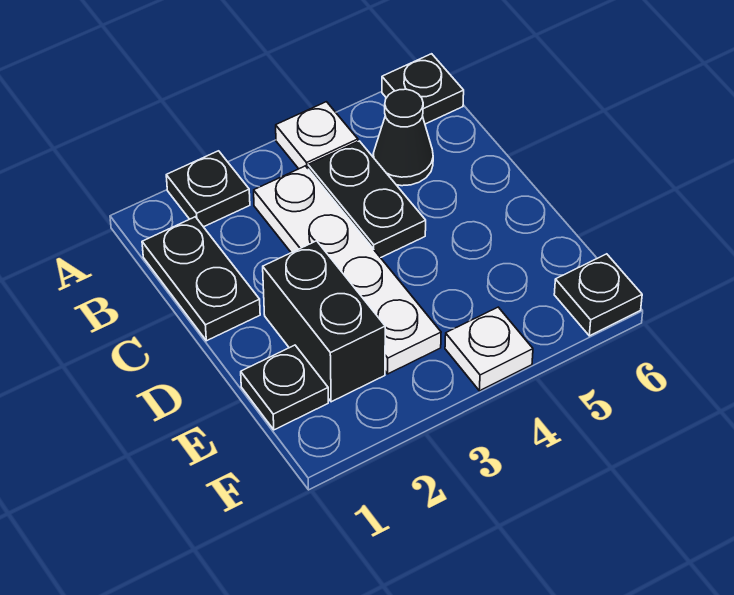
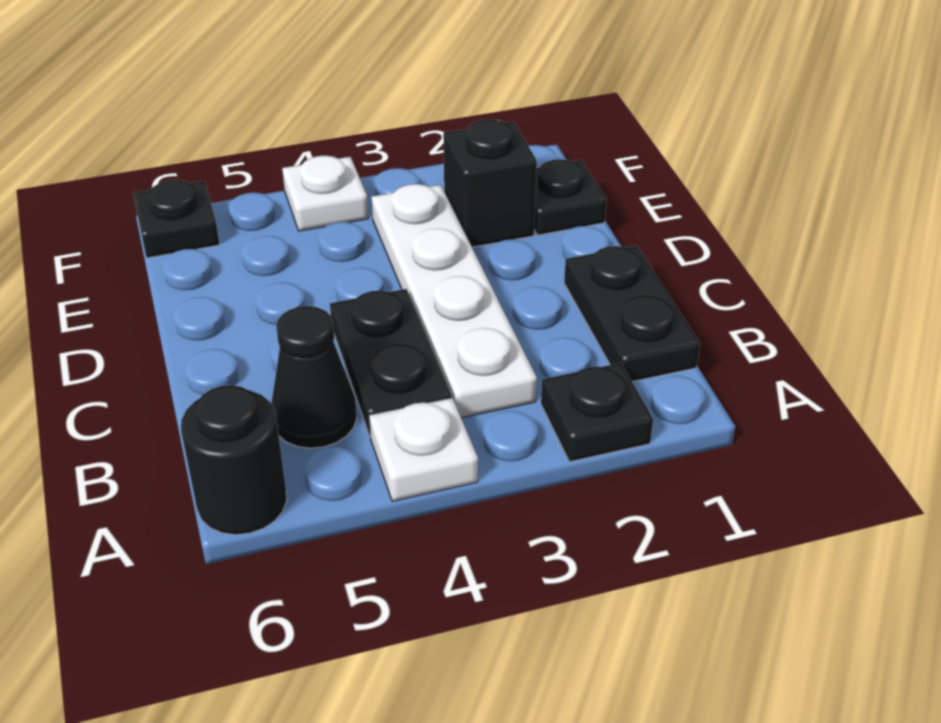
black 1x1 plate [382,54,464,124] -> black 1x1 round brick [181,385,287,535]
black 1x2 brick [263,241,385,402] -> black 1x1 brick [443,119,537,247]

